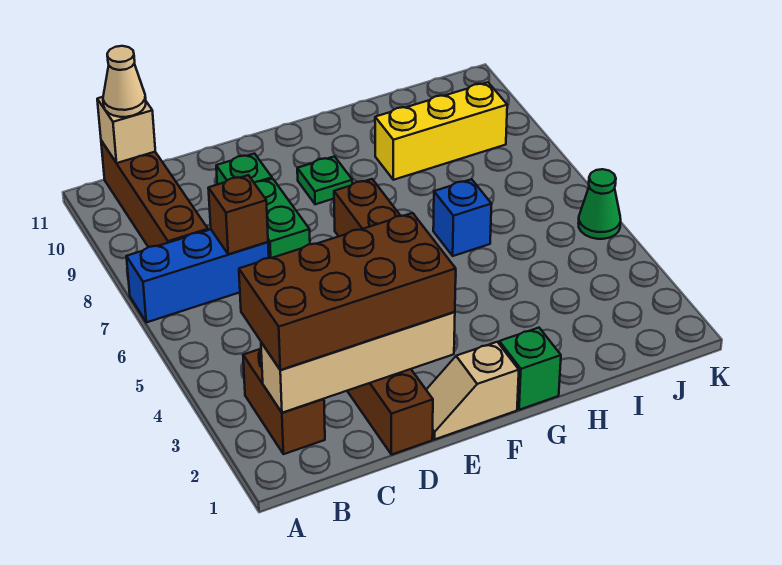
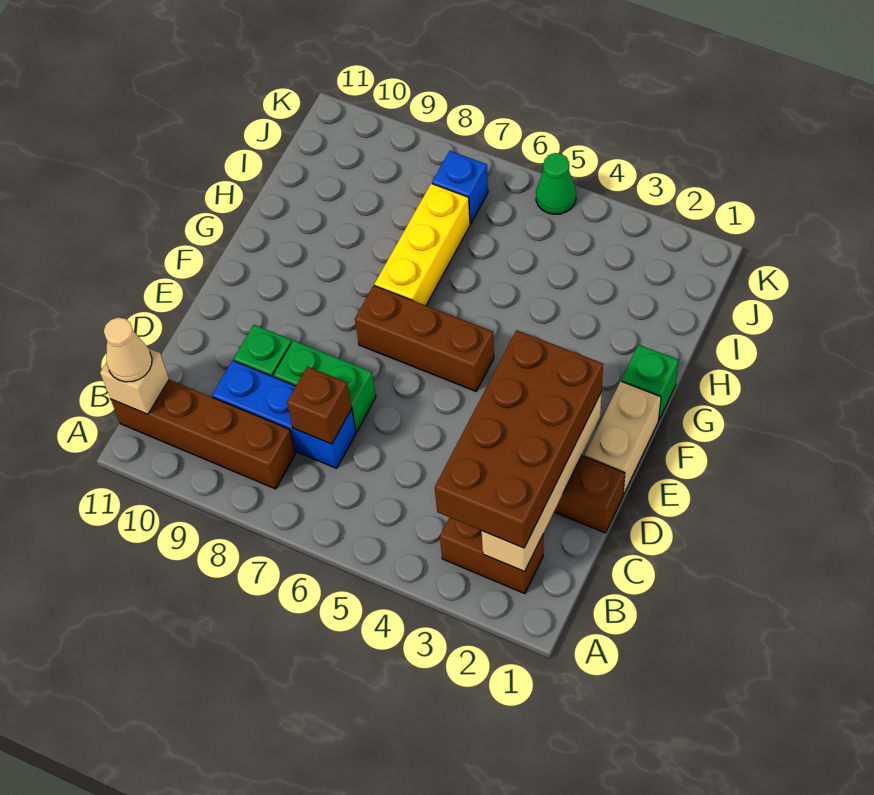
blue 1x3 brick [126,230,269,322] -> blue 1x3 brick turned to [212,360,356,468]
tan 1x2 slope [426,342,519,439] -> tan 1x2 brick [585,381,661,495]
green 1x1 plate [297,156,352,204] -> none
blue 1x1 brick [433,179,491,256] -> blue 1x1 brick moved to [432,151,488,224]
yellow 1x3 brick [375,82,507,180] -> yellow 1x3 brick moved to [375,183,470,305]

